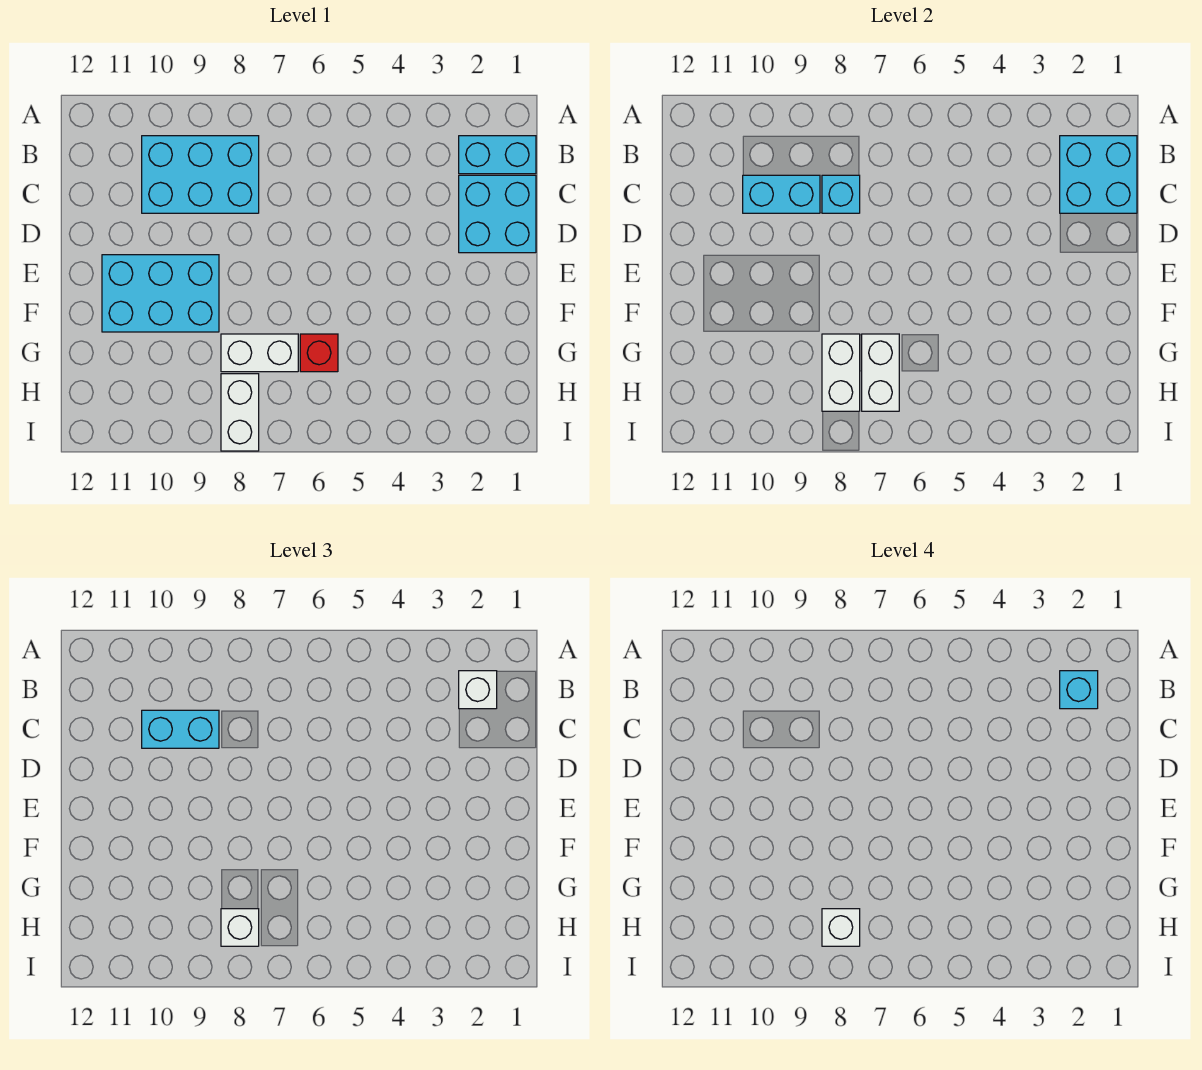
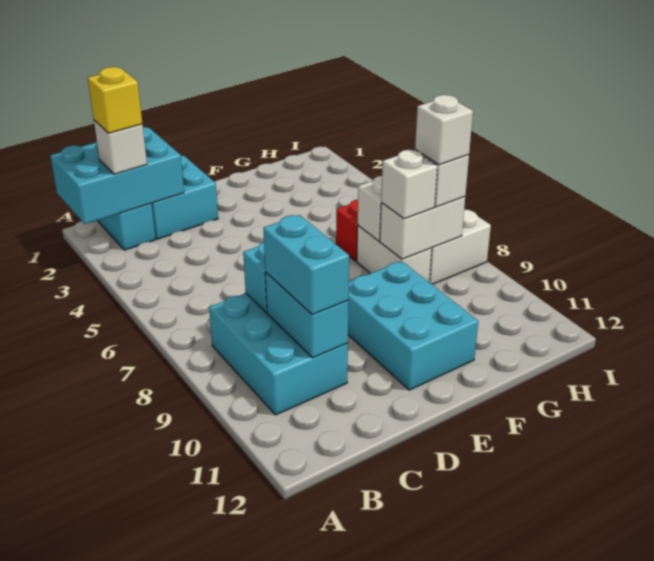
cyan 2x2 brick [1060,136,1137,213] -> cyan 2x3 brick [50,127,184,224]
cyan 1x1 brick [1060,671,1098,709] -> yellow 1x1 brick [88,67,142,133]
none -> white 1x1 brick [381,150,437,219]

